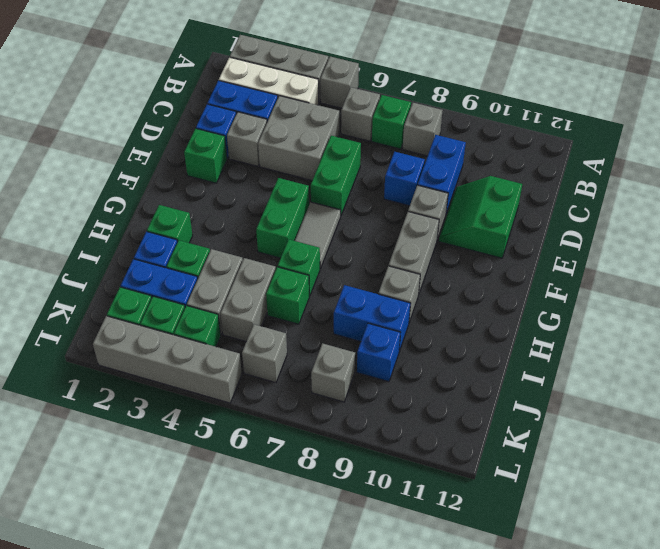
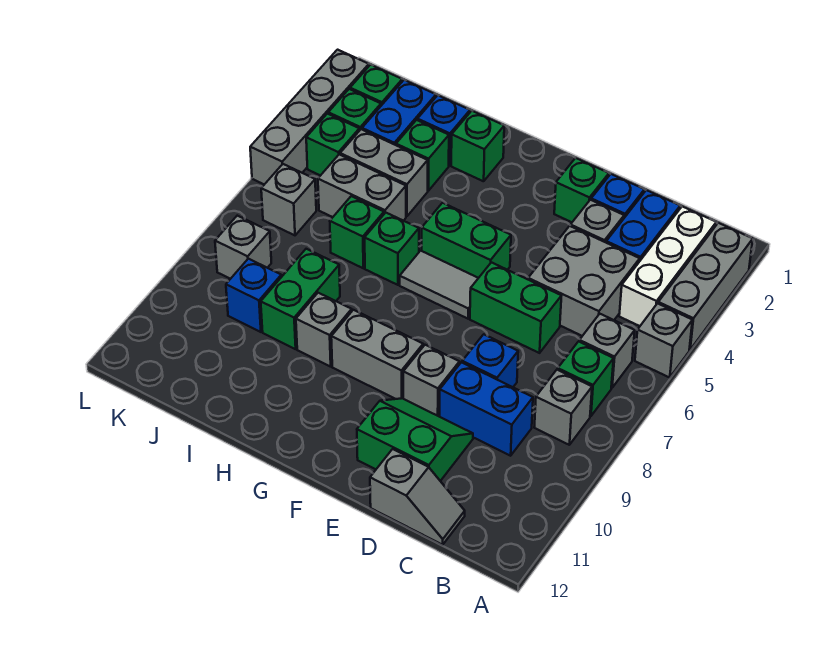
none -> grey 1x2 slope [370,449,465,545]
blue 1x2 brick [334,285,411,351] -> green 1x2 brick [261,249,340,349]

